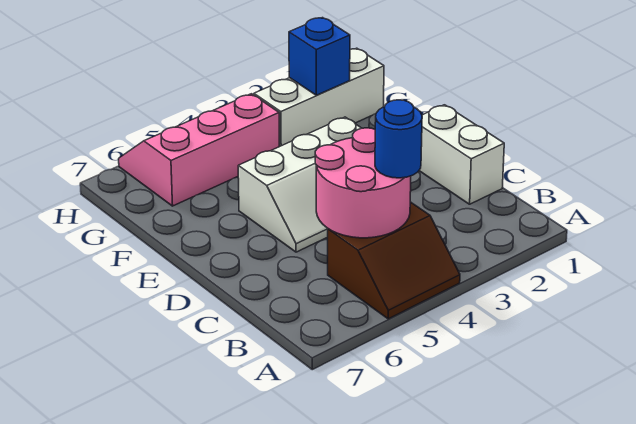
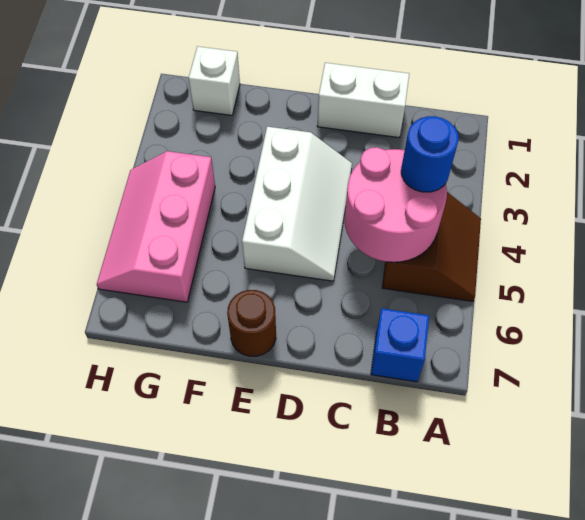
none -> brown 1x1 round brick [227,290,276,356]
white 1x3 brick [254,48,384,147] -> white 1x1 brick [188,46,240,115]
blue 1x1 brick [289,18,350,95] -> blue 1x1 brick moved to [371,308,429,382]

